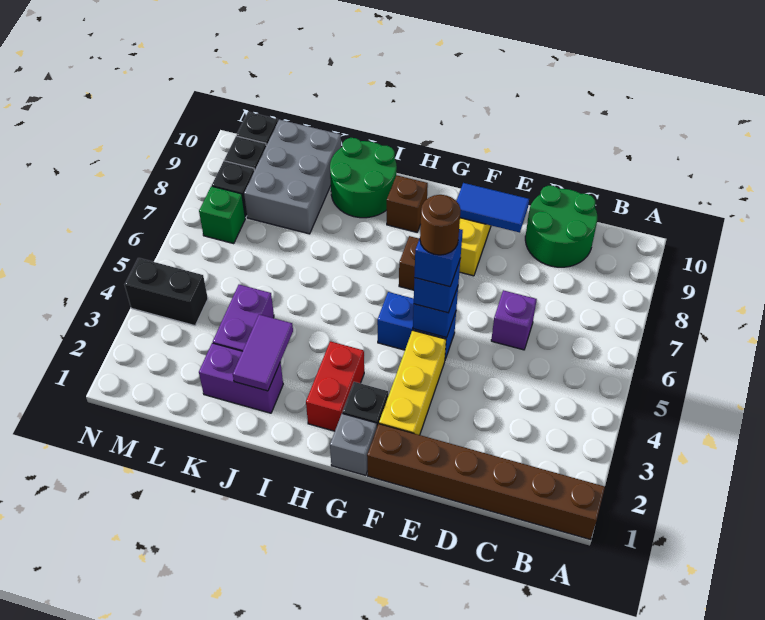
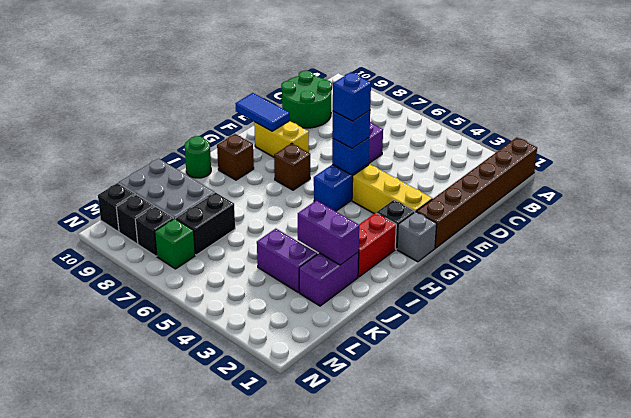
blue 1x2 tile [457,183,529,233] -> blue 1x2 tile turned to [235,93,290,131]
brown 1x1 round brick [420,195,461,255] -> none
red 1x2 brick [306,341,364,431] -> red 1x2 brick turned to [358,213,396,277]
green 2x2 round brick [330,138,397,218] -> green 1x1 round brick [185,136,211,178]
purple 1x2 tile [233,314,293,391] -> purple 1x2 brick [298,201,359,265]
black 1x2 brick [125,258,208,326] -> black 1x2 brick moved to [176,192,235,255]

